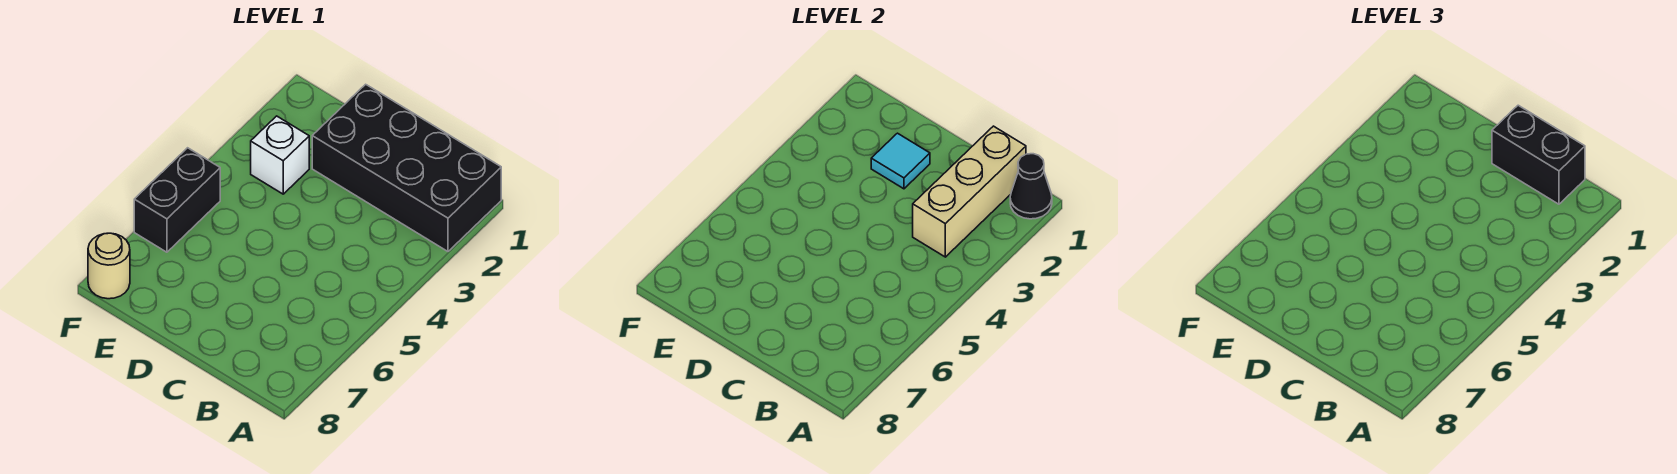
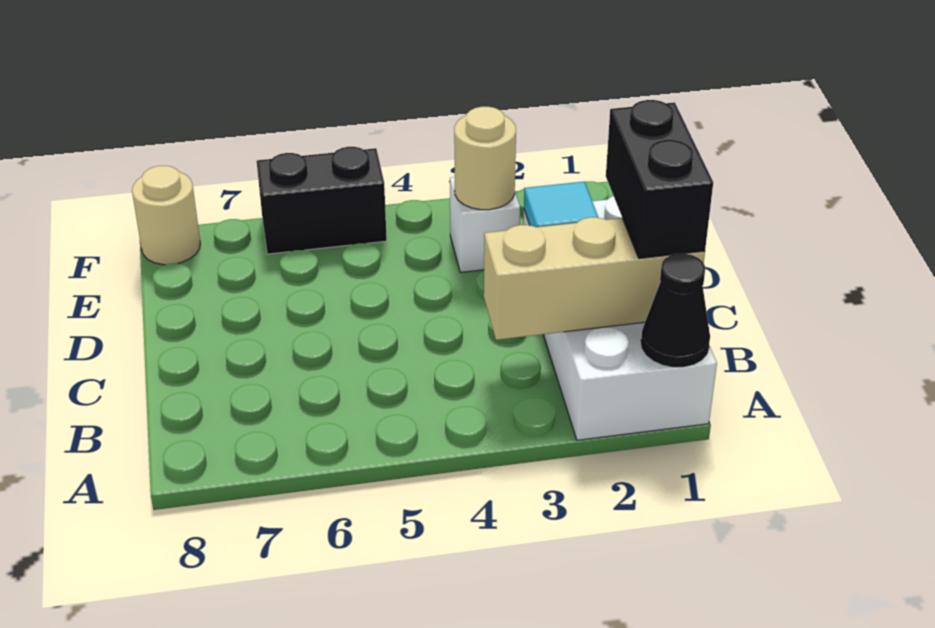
black 2x4 brick [312,84,501,251] -> white 2x4 brick [523,196,717,440]
none -> tan 1x1 round brick [454,107,516,210]

